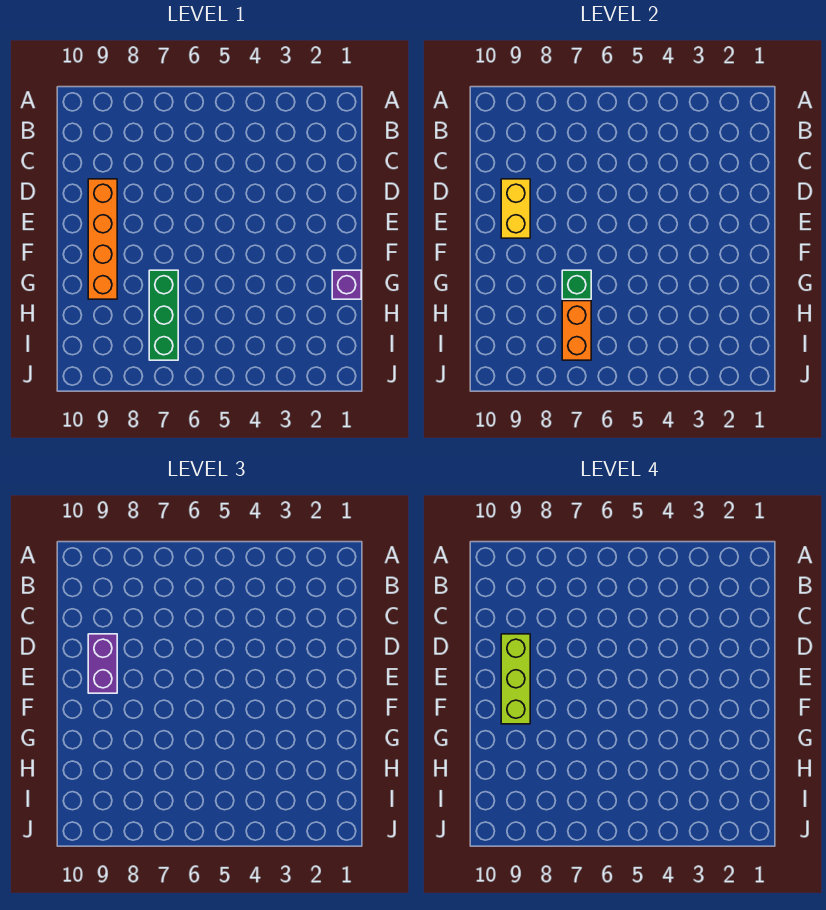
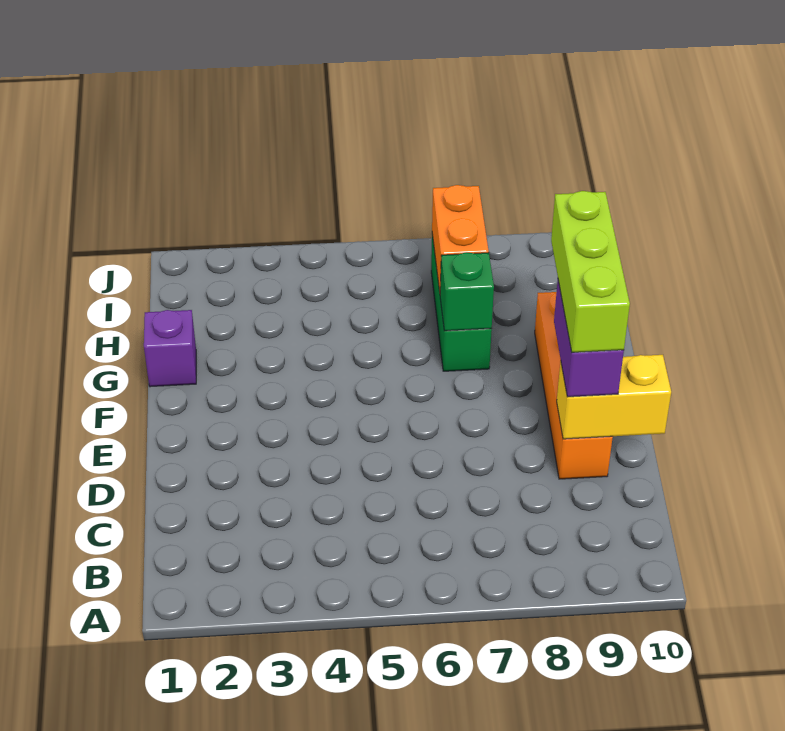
yellow 1x2 brick [501,179,530,238] -> yellow 1x2 brick turned to [557,355,671,439]

